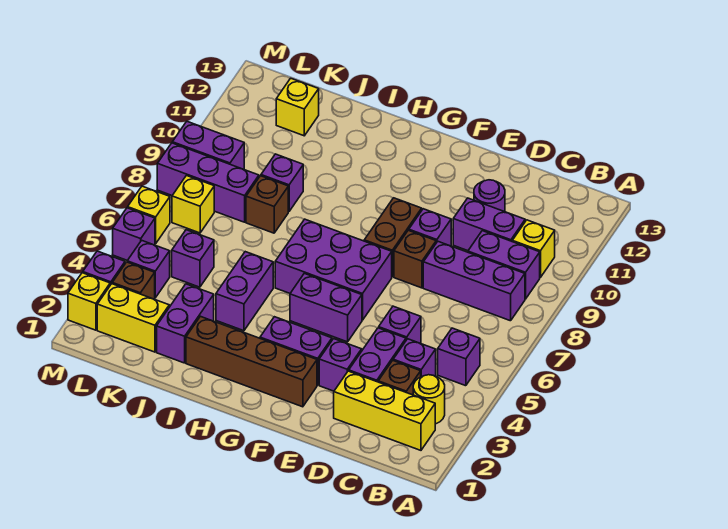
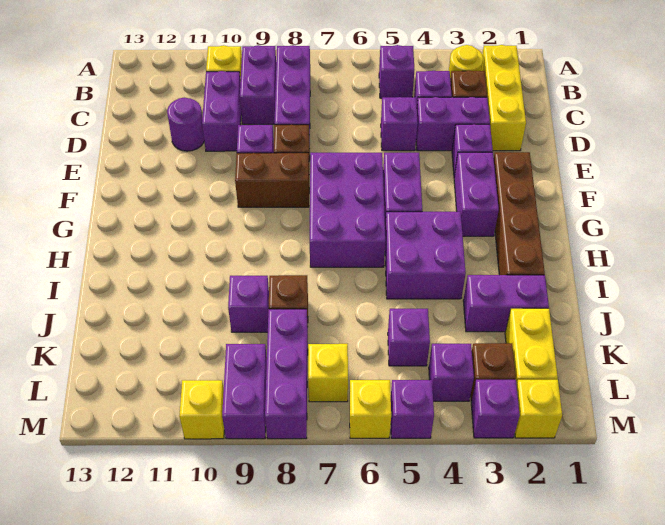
purple 1x2 brick [216,252,273,331] -> purple 2x2 brick [385,212,466,299]
yellow 1x1 brick [276,78,319,136] -> yellow 1x1 brick moved to [179,380,224,439]

